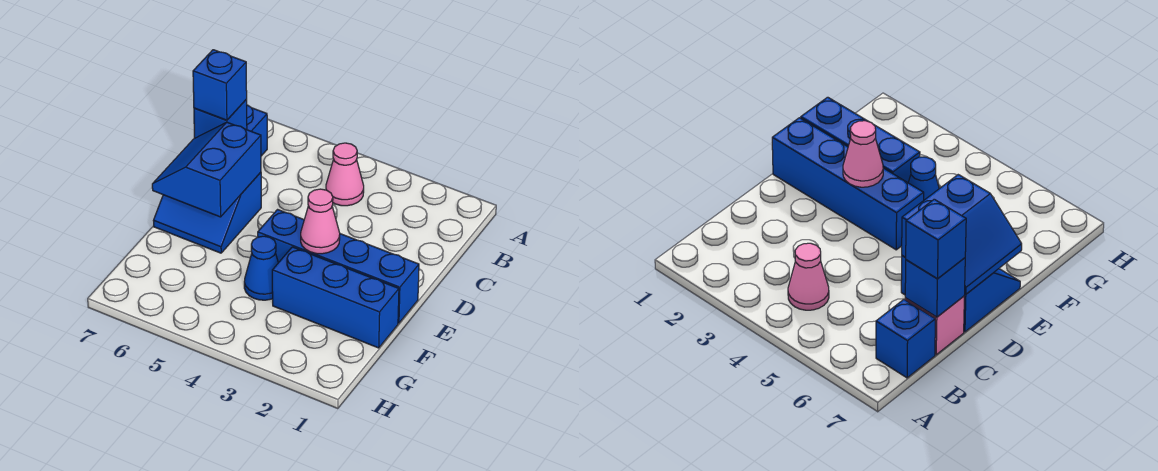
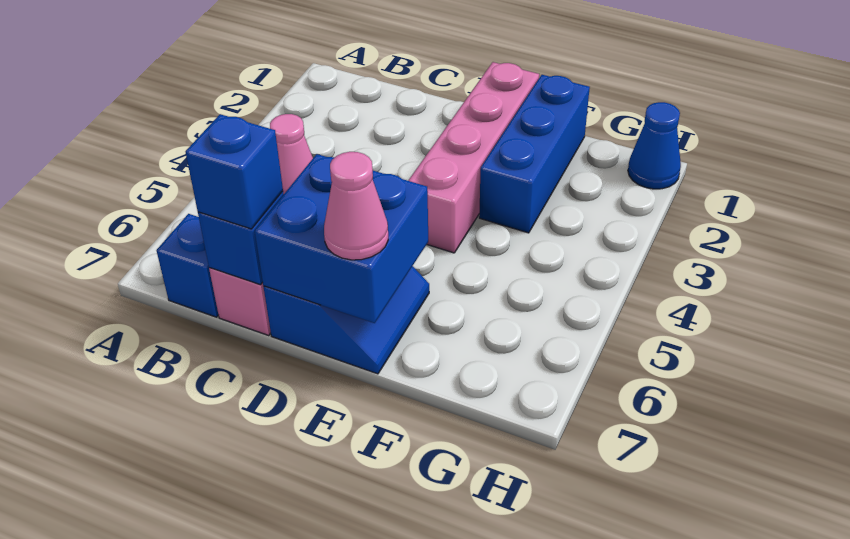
blue 2x2 slope [152,122,261,217] -> blue 2x2 brick [255,154,428,323]
blue 1x4 brick [258,210,419,323] -> pink 1x4 brick [408,62,539,253]
pink 1x1 cone [301,189,340,254] -> pink 1x1 cone moved to [324,152,388,260]
blue 1x1 cone [244,236,278,300] -> blue 1x1 cone moved to [628,102,681,189]

